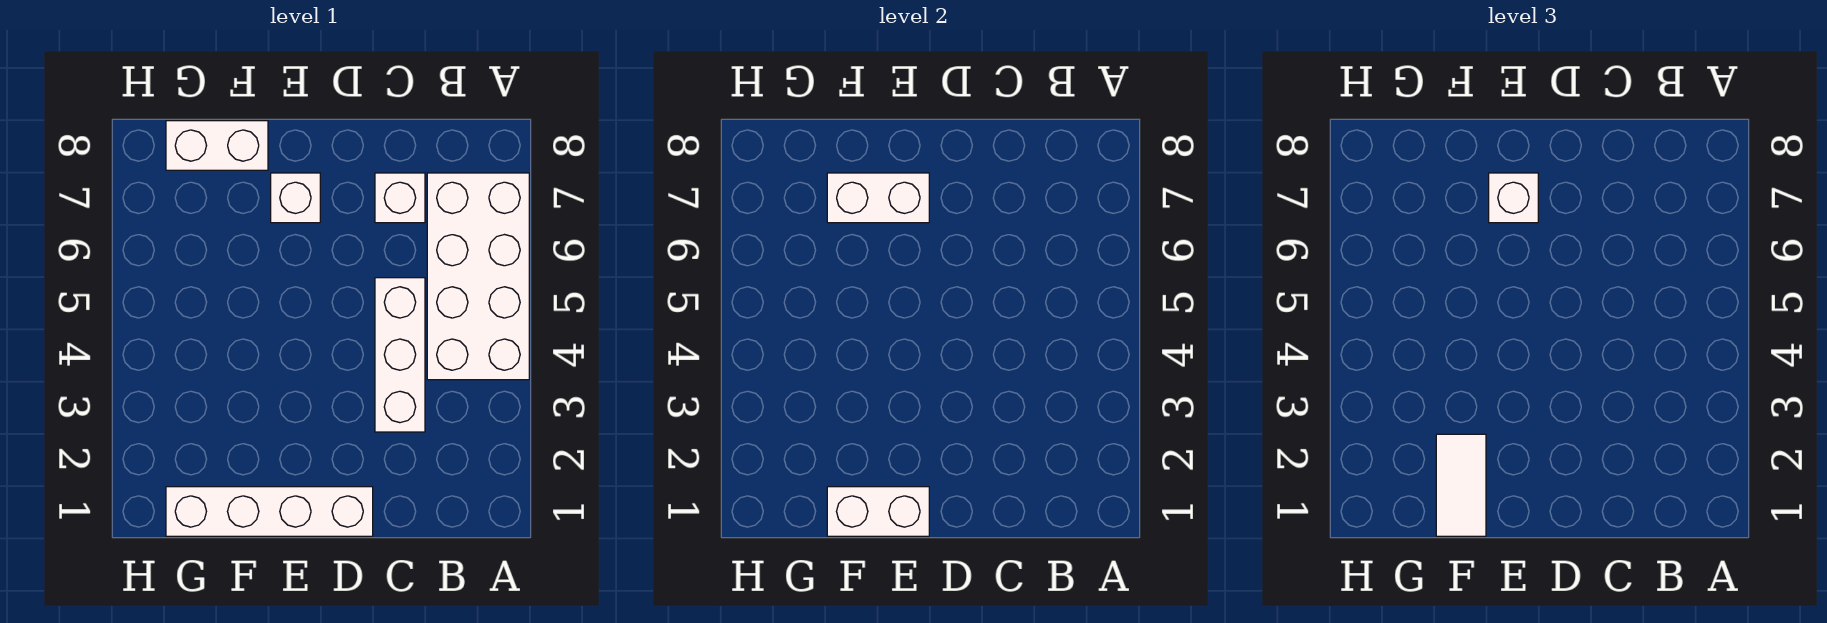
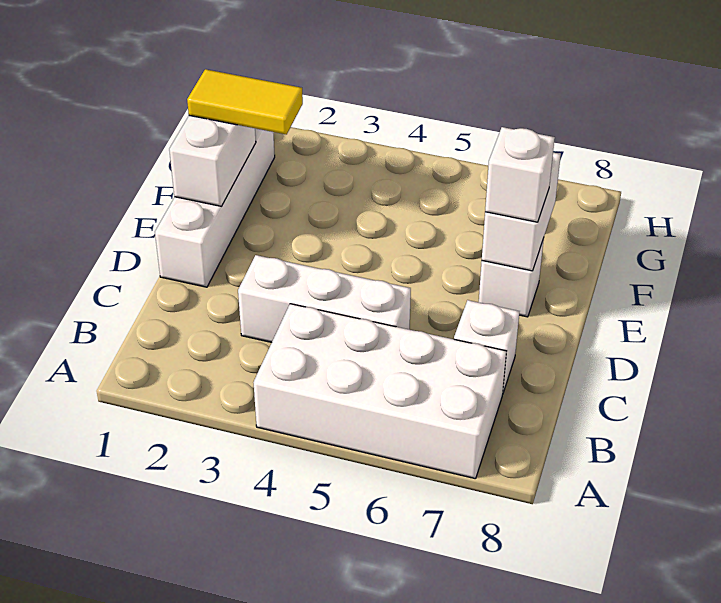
white 1x2 tile [1436,434,1486,536] -> yellow 1x2 tile [187,69,303,135]
white 1x2 brick [166,121,268,170] -> none

